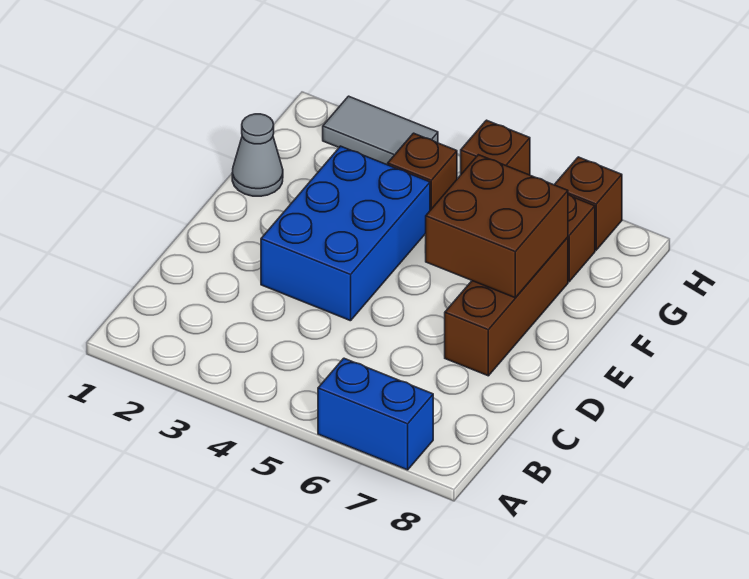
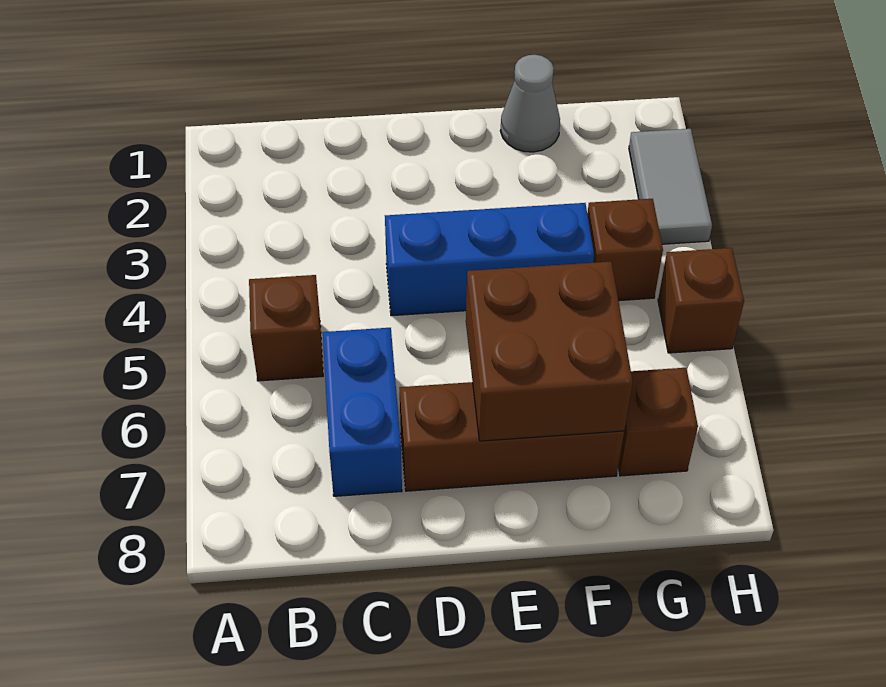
blue 1x2 brick [318,358,433,470] -> blue 1x2 brick moved to [323,328,402,496]
blue 2x3 brick [261,146,430,321] -> blue 1x3 brick [385,203,594,316]
brown 1x1 brick [554,157,622,250] -> brown 1x1 brick moved to [249,275,323,381]

